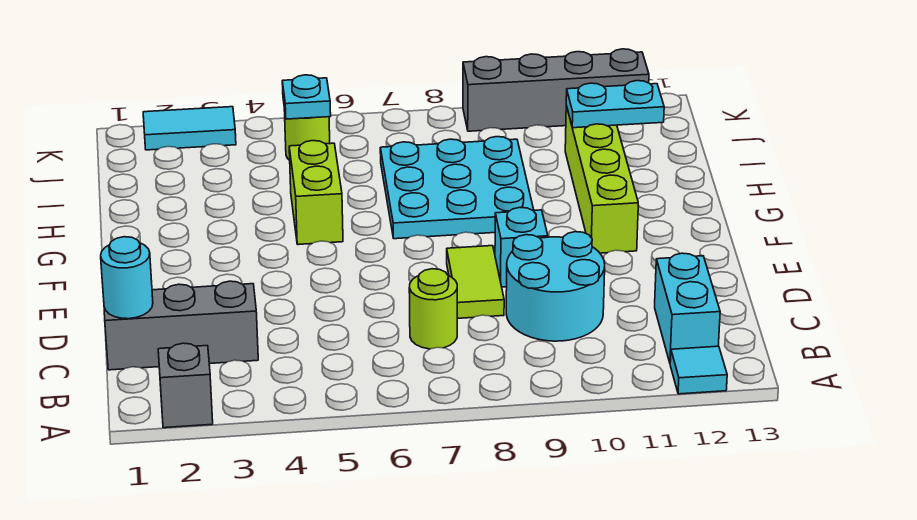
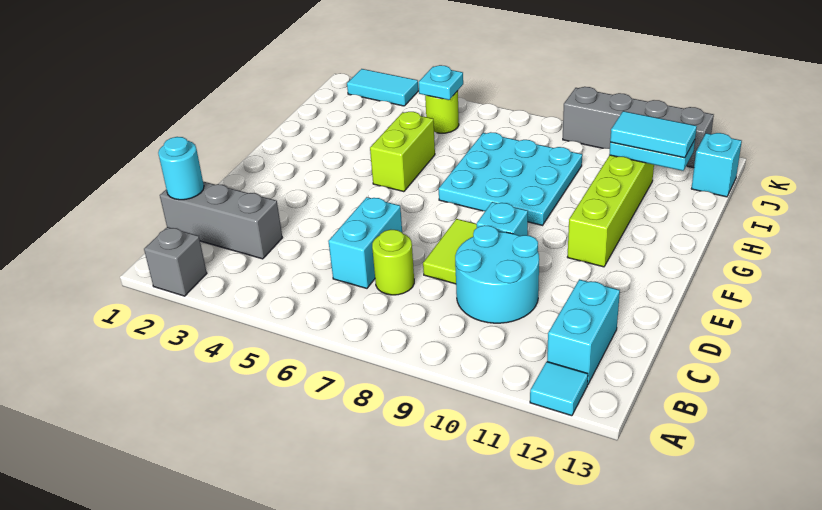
none -> cyan 1x2 brick [328,197,402,288]
none -> cyan 1x2 tile [610,111,697,158]
none -> cyan 1x1 brick [691,133,742,197]

